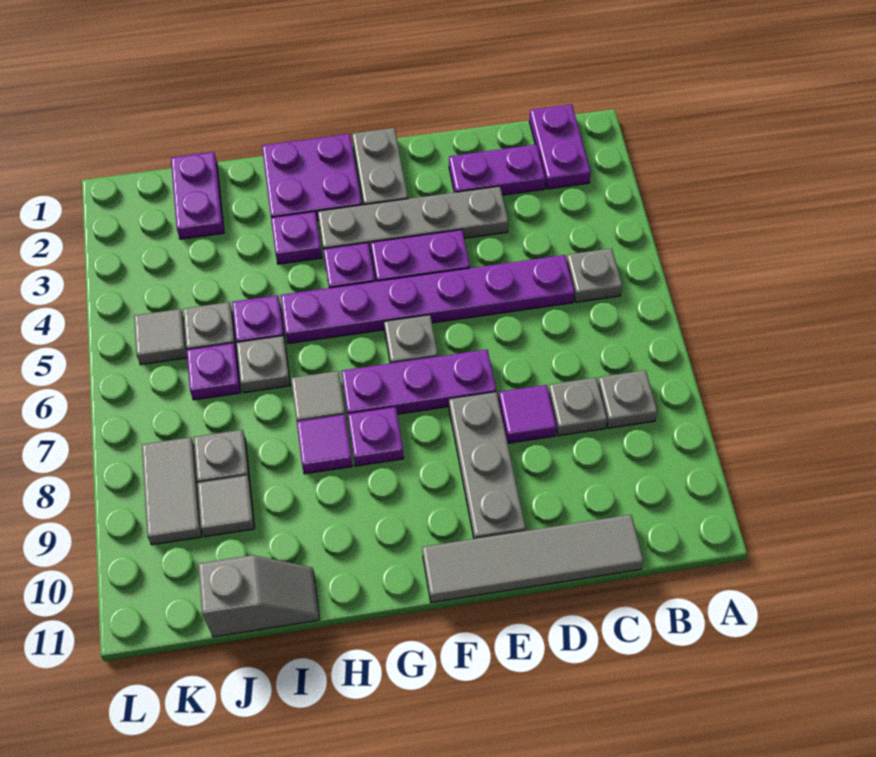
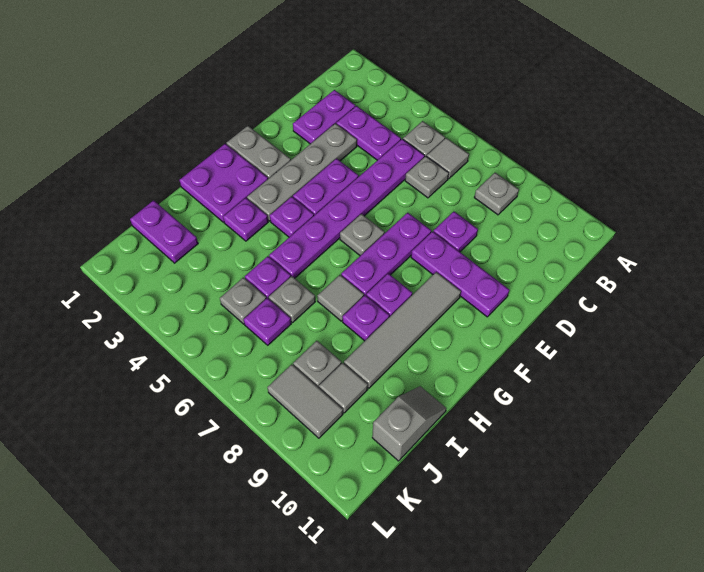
purple 1x2 plate [529,104,591,189] -> purple 1x2 plate moved to [336,106,401,160]
grey 1x1 plate [548,378,607,436] -> grey 1x1 plate moved to [405,156,449,198]
grey 1x4 tile [422,515,643,603] -> grey 1x4 tile moved to [344,272,461,388]
purple 1x1 tile [499,385,557,443] -> purple 1x1 plate [433,212,478,252]
grey 1x3 plate [449,392,526,539] -> purple 1x3 plate [411,231,510,317]
purple 1x1 tile [297,415,353,474] -> purple 1x1 plate [343,295,389,341]
grey 1x1 tile [134,309,187,365] -> grey 1x1 tile moved to [427,138,469,179]

